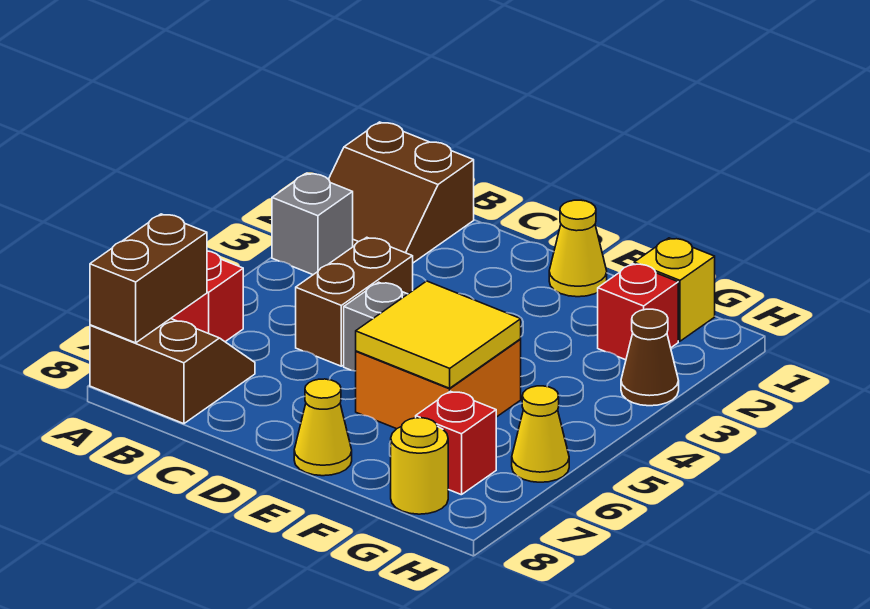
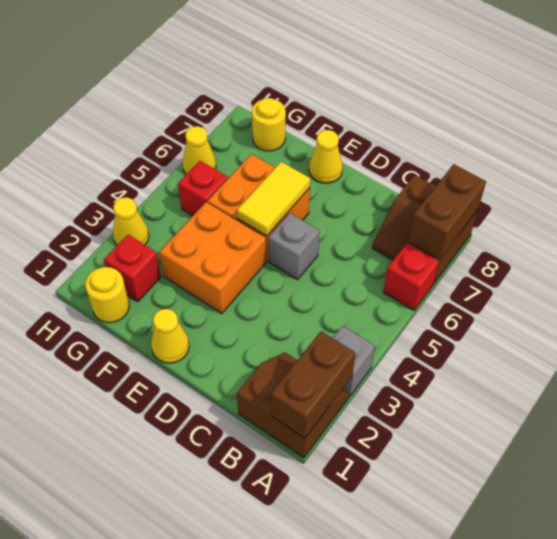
brown 1x2 brick [296,237,413,366] -> brown 1x2 brick moved to [271,331,355,438]
none -> orange 2x2 brick [159,202,266,314]
yellow 2x2 tile [356,281,521,388] -> yellow 1x2 tile [237,162,310,236]
yellow 1x1 brick [634,238,715,341] -> yellow 1x1 round brick [85,267,129,323]
red 1x1 brick [416,391,496,495] -> red 1x1 brick moved to [178,161,228,216]
brown 1x1 cone [621,309,679,406] -> yellow 1x1 cone [113,197,149,245]

